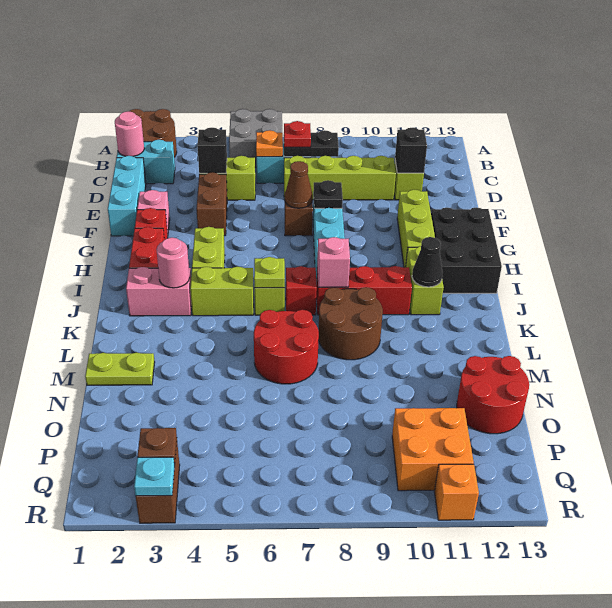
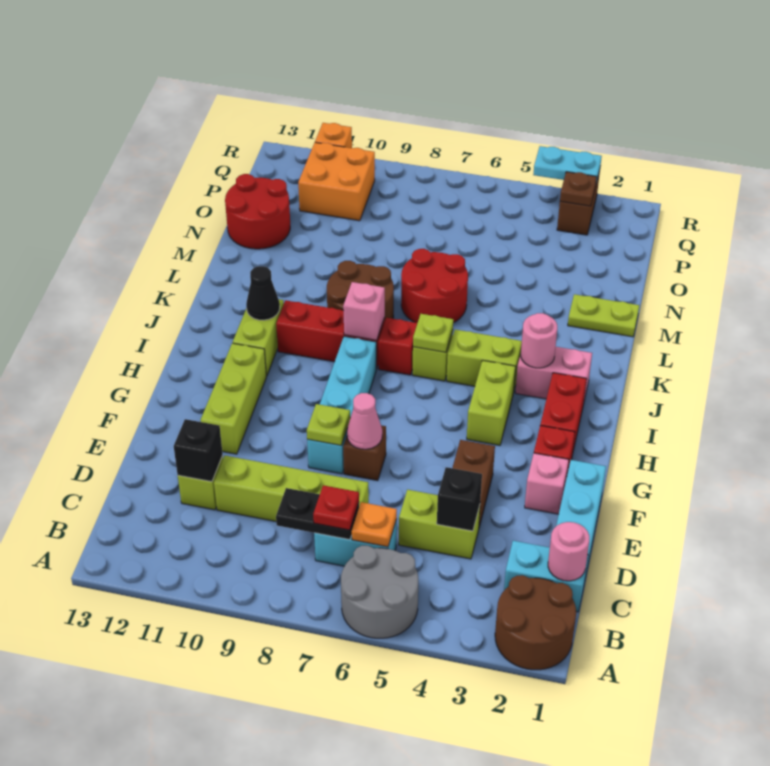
grey 2x2 brick [229,109,282,167] -> grey 2x2 round brick [341,546,418,638]
brown 1x1 cone [285,161,313,208] -> pink 1x1 cone [347,393,382,449]
black 1x1 plate [314,180,343,208] -> lime 1x1 plate [307,404,350,445]
black 2x3 brick [431,208,502,293] -> none
cyan 1x1 plate [134,457,175,496] -> cyan 1x2 plate [533,146,602,182]

